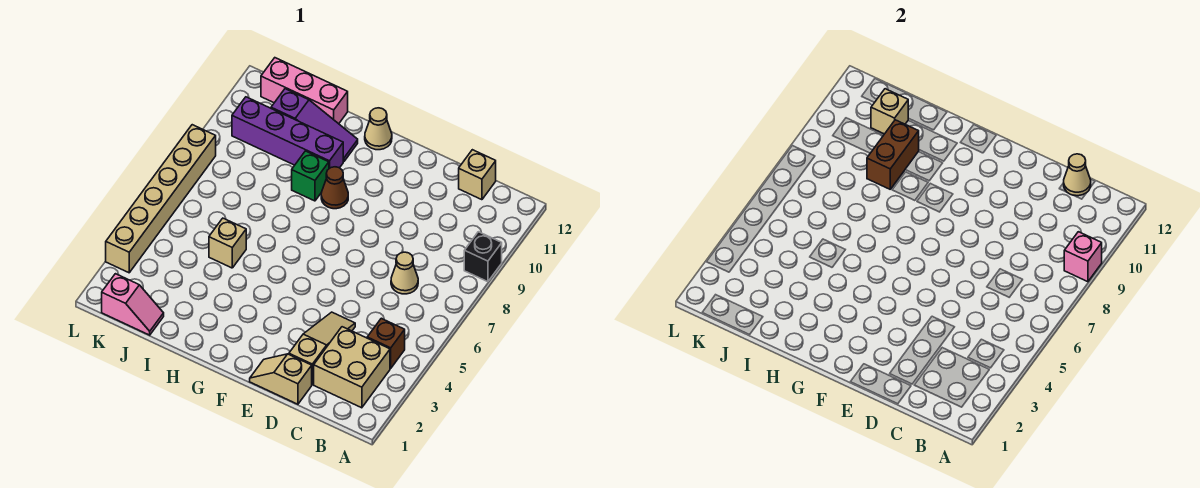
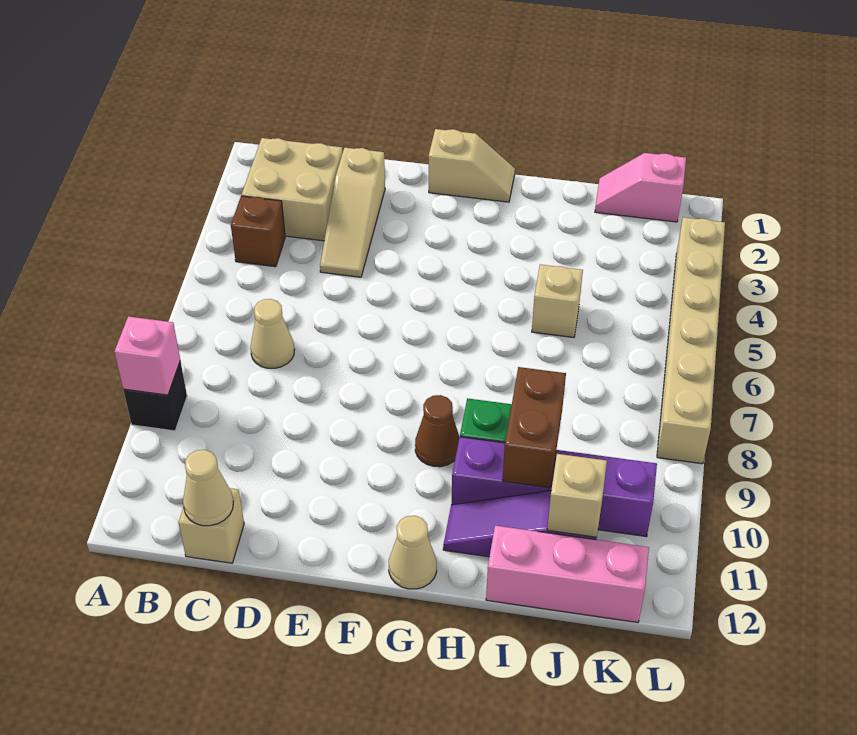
tan 1x2 slope [250,354,312,404] -> tan 1x2 slope moved to [429,129,515,202]

